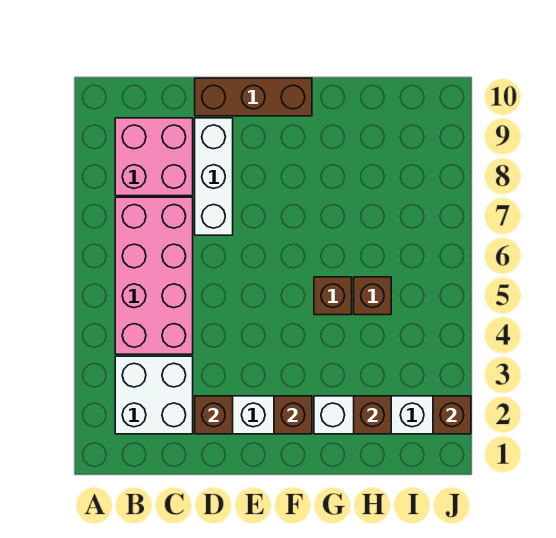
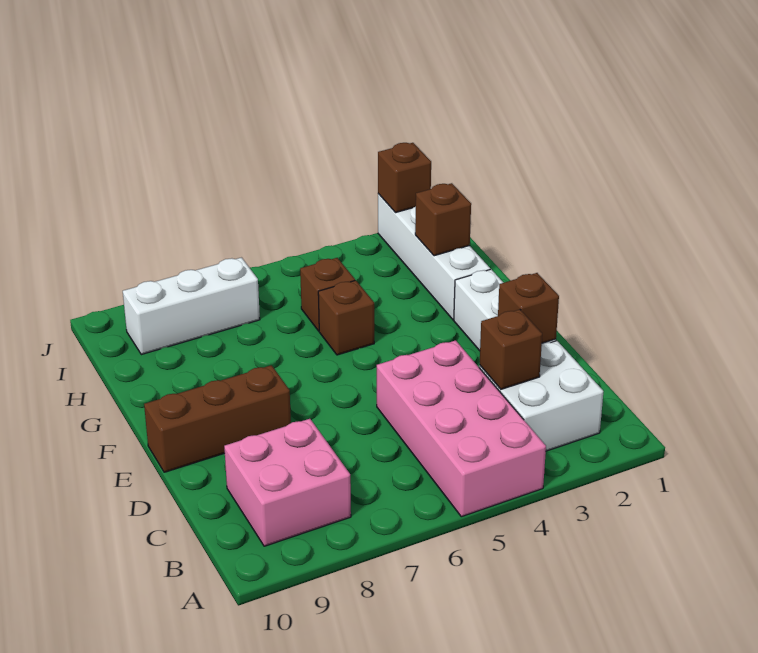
pink 2x4 brick [115,197,193,354] -> pink 2x4 brick turned to [377,340,546,517]
white 1x3 brick [195,118,233,235] -> white 1x3 brick moved to [123,258,260,355]
brown 1x3 brick [195,78,312,116] -> brown 1x3 brick turned to [144,365,291,472]
brown 1x1 brick [274,396,312,434] -> brown 1x1 brick moved to [480,309,542,389]

